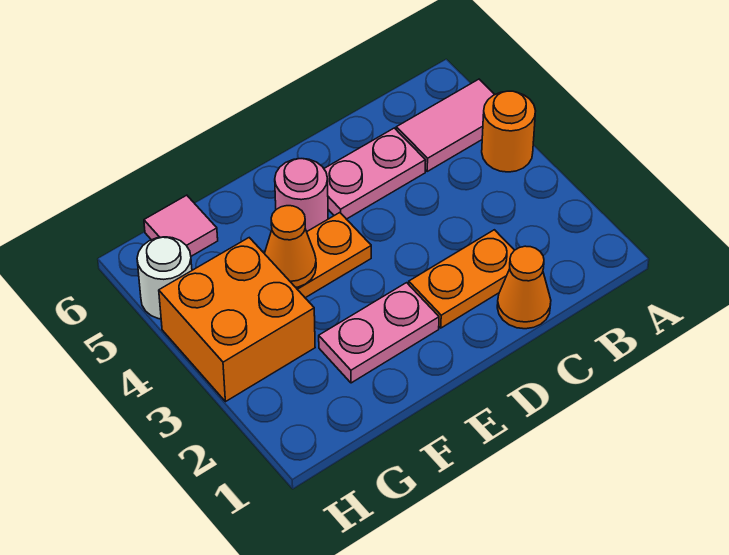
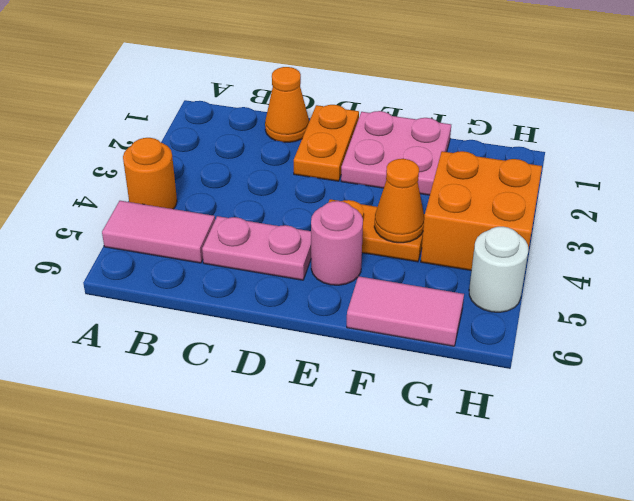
orange 1x2 plate [409,230,514,328] -> orange 1x2 plate turned to [294,105,359,181]
pink 1x2 plate [319,283,439,383] -> pink 2x2 plate [341,111,451,195]
pink 1x1 tile [144,195,218,256] -> pink 1x2 tile [347,276,464,346]

